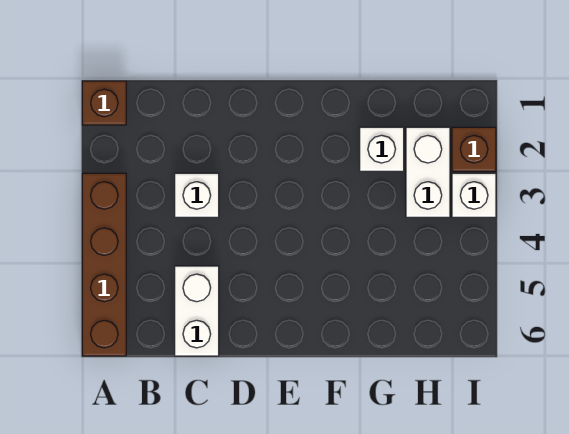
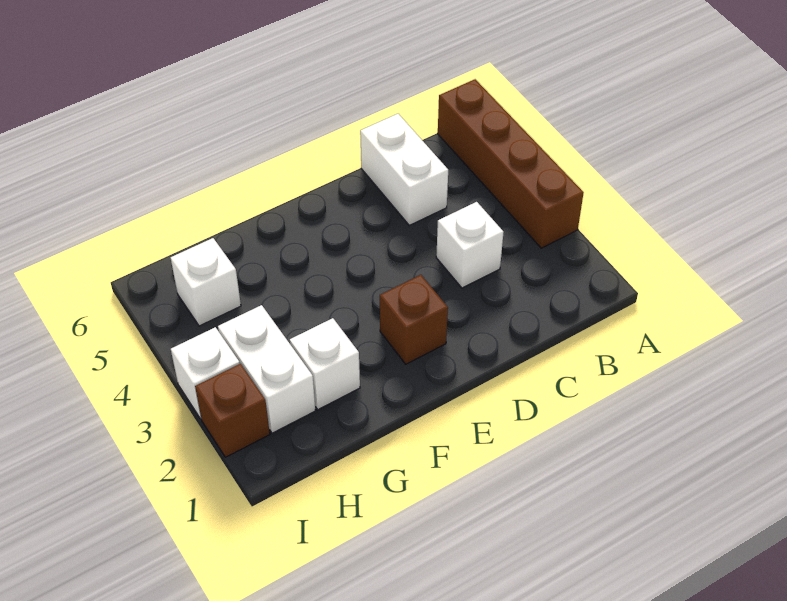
brown 1x1 brick [82,81,126,125] -> brown 1x1 brick moved to [380,275,448,364]
none -> white 1x1 brick [171,238,241,326]

